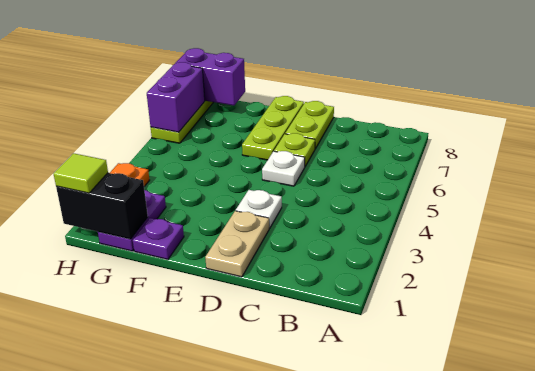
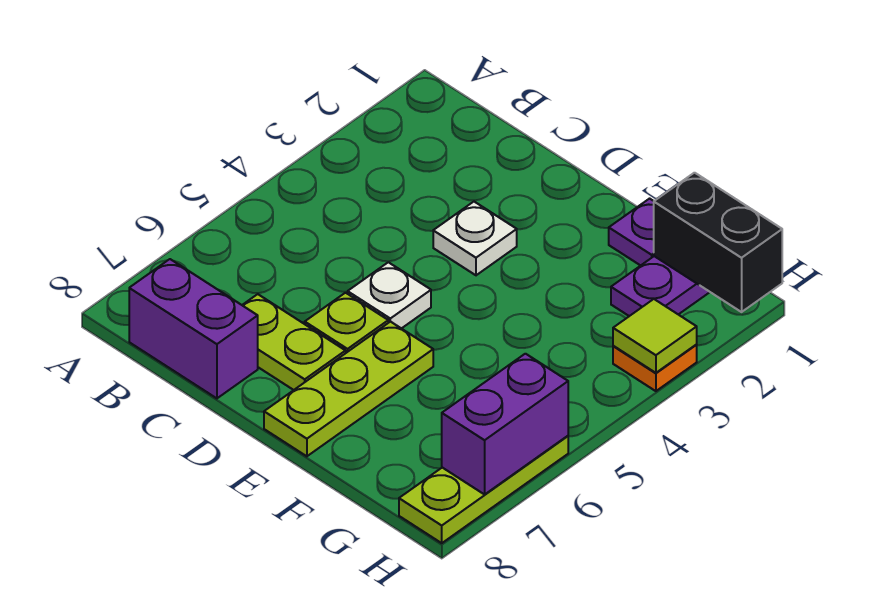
tan 1x2 plate [205,211,269,277] -> none
lime 1x2 plate [285,101,334,149] -> lime 1x2 plate turned to [242,294,346,390]
purple 1x2 brick [176,48,245,106] -> purple 1x2 brick moved to [129,259,258,398]
lime 1x1 tile [54,153,108,193] -> lime 1x1 tile moved to [613,299,697,373]

